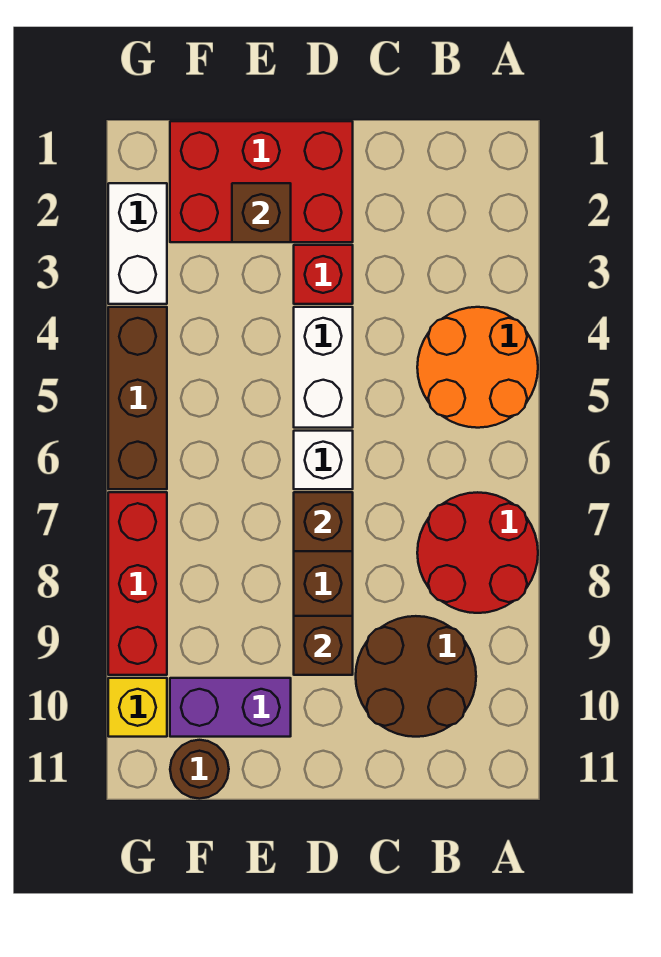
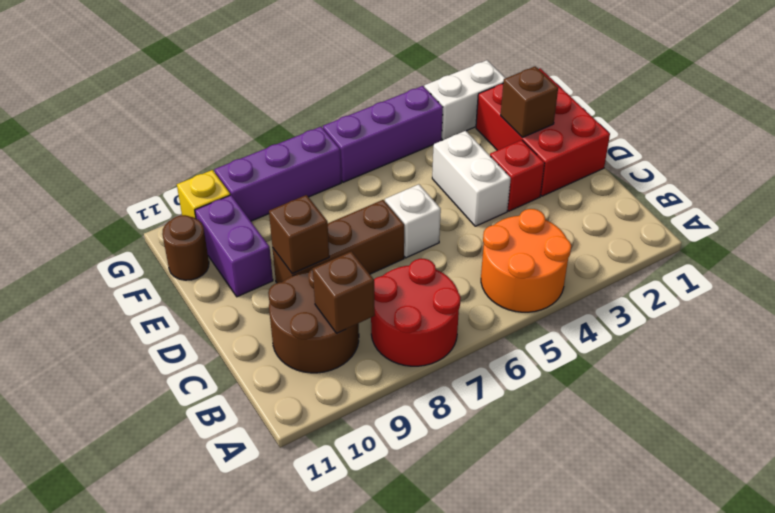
white 1x2 brick [294,307,353,428] -> white 1x2 brick turned to [432,131,511,226]
brown 1x1 brick [294,492,353,551] -> brown 1x1 brick moved to [313,251,375,333]
brown 1x3 brick [108,307,167,489] -> purple 1x3 brick [323,86,443,182]
red 1x3 brick [108,492,167,675] -> purple 1x3 brick [215,127,341,221]

